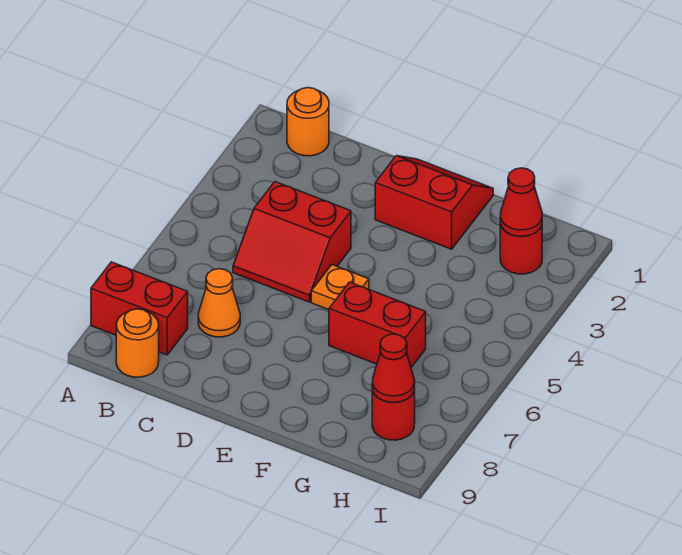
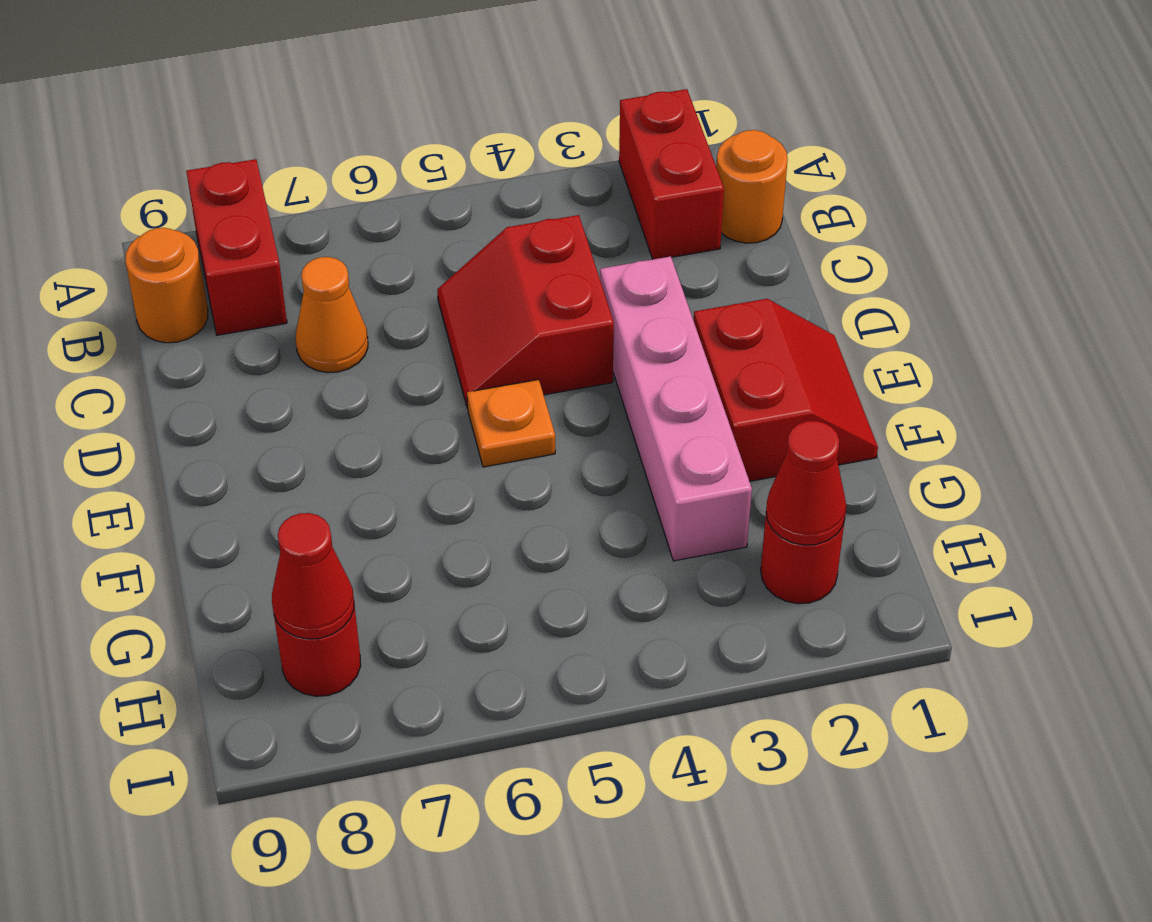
none -> pink 1x4 brick [600,256,752,561]
red 1x2 brick [329,282,426,367] -> red 1x2 brick moved to [619,89,724,259]

